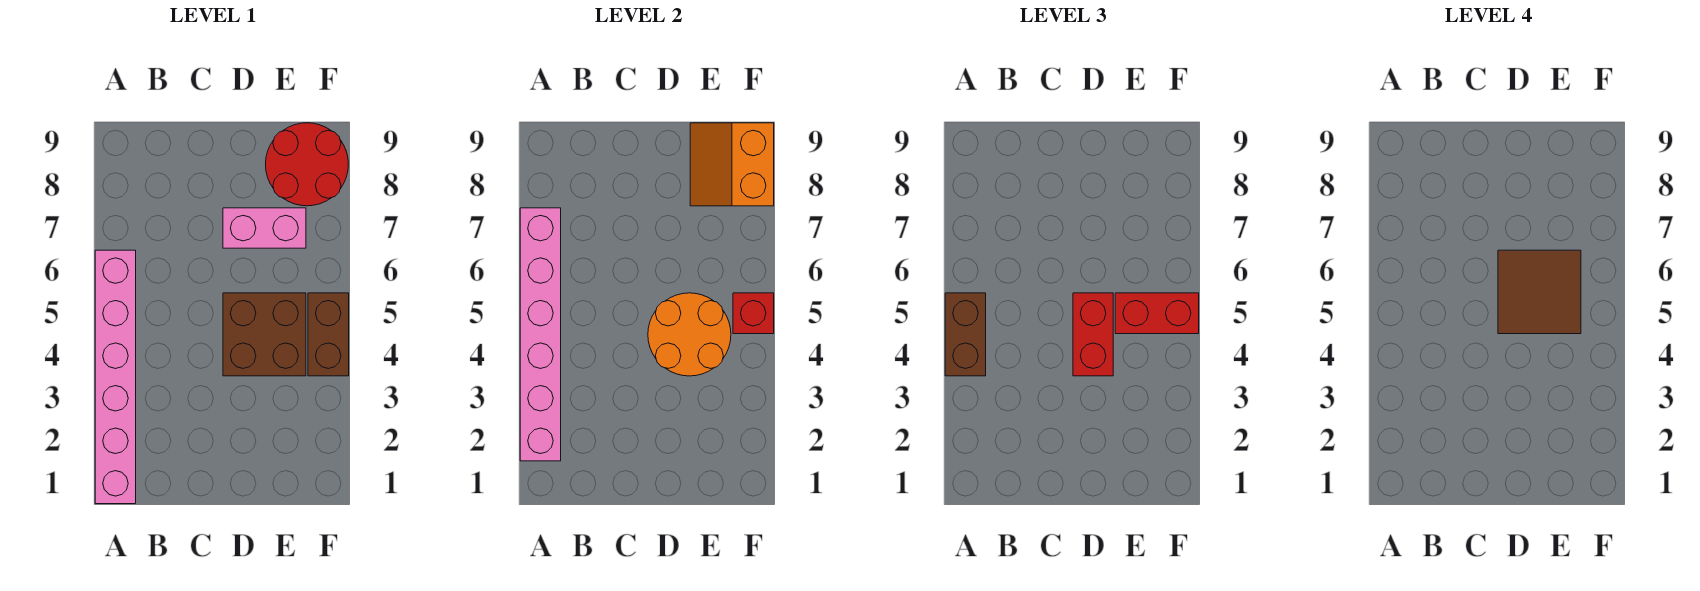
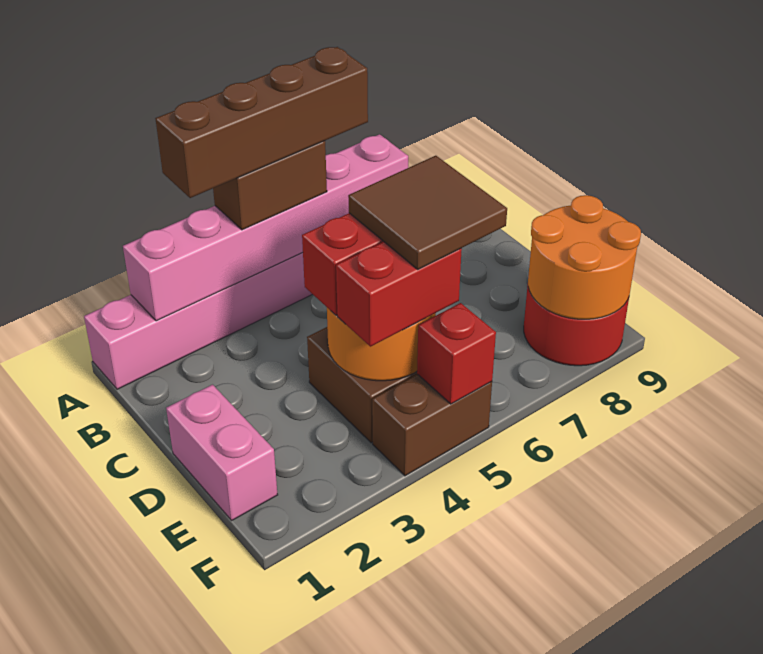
none -> brown 1x4 brick [155,47,368,198]
pink 1x2 brick [223,208,306,248] -> pink 1x2 brick moved to [166,385,278,520]
red 1x2 brick [1115,293,1199,334] -> red 1x2 brick turned to [336,242,462,347]
orange 2x2 slope [690,123,774,206] -> orange 2x2 round brick [528,195,641,319]

